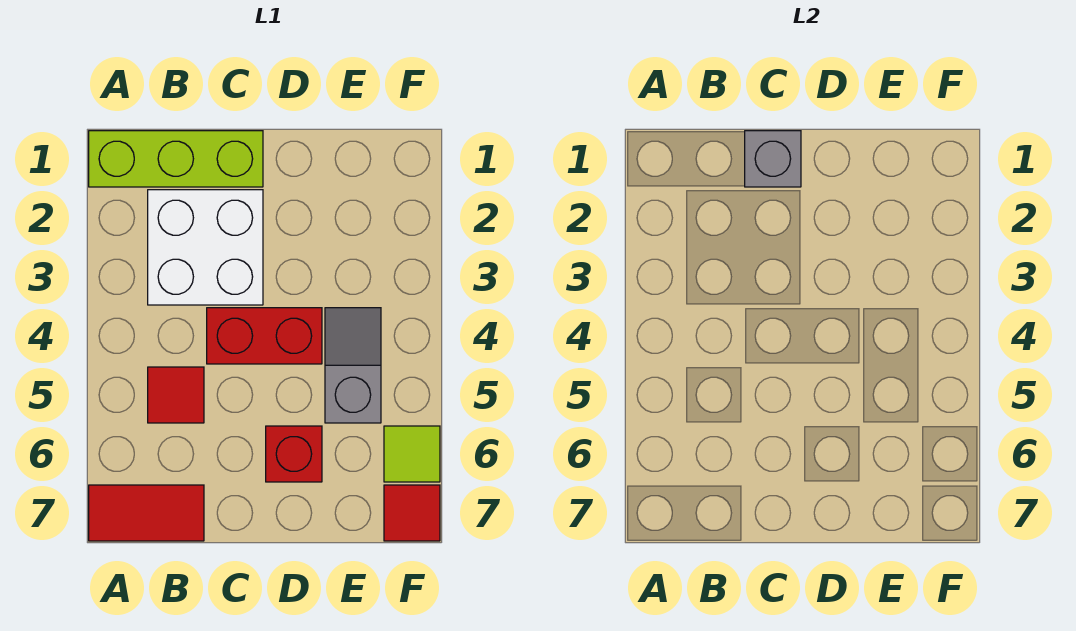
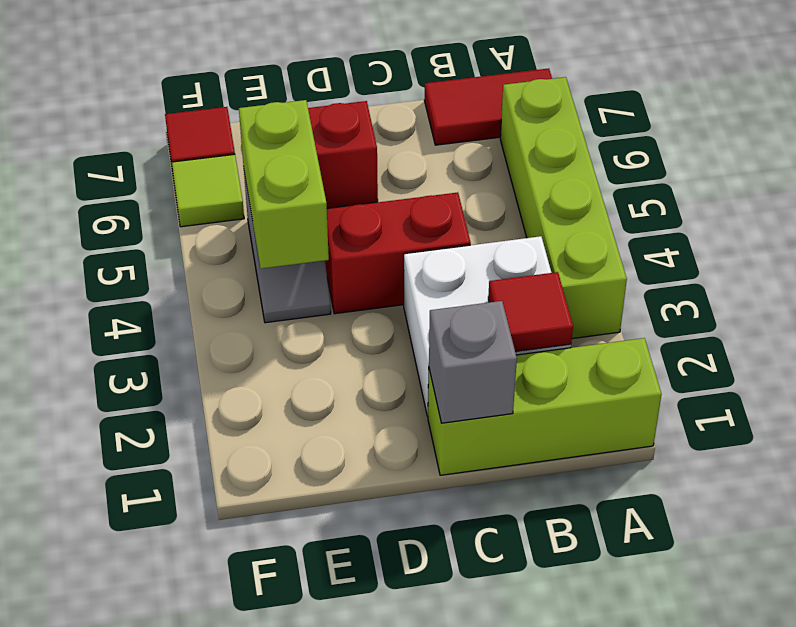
none -> lime 1x4 brick [500,77,627,339]
red 1x1 tile [148,367,204,423] -> red 1x1 tile moved to [488,272,573,352]
none -> lime 1x2 brick [239,100,329,269]

